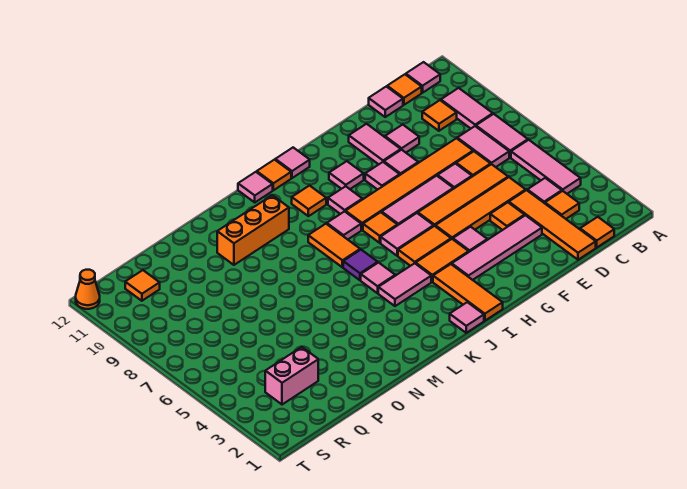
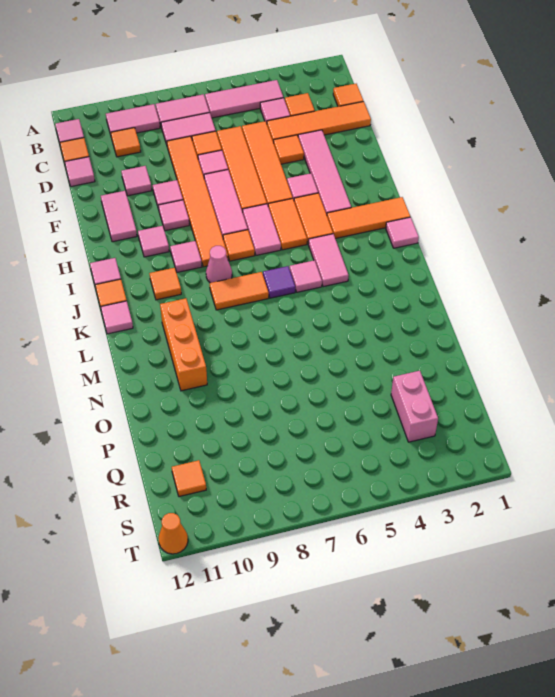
pink 1x2 tile [349,124,401,164] -> pink 1x2 tile turned to [101,191,137,242]
pink 1x1 tile [327,211,361,239] -> pink 1x1 cone [206,246,232,283]

